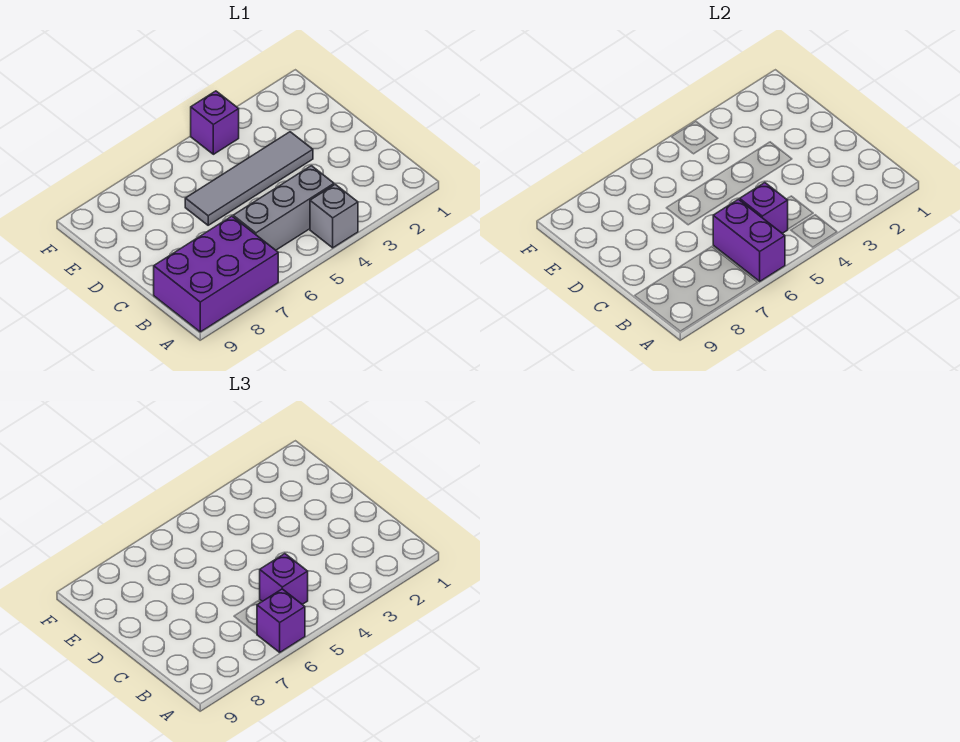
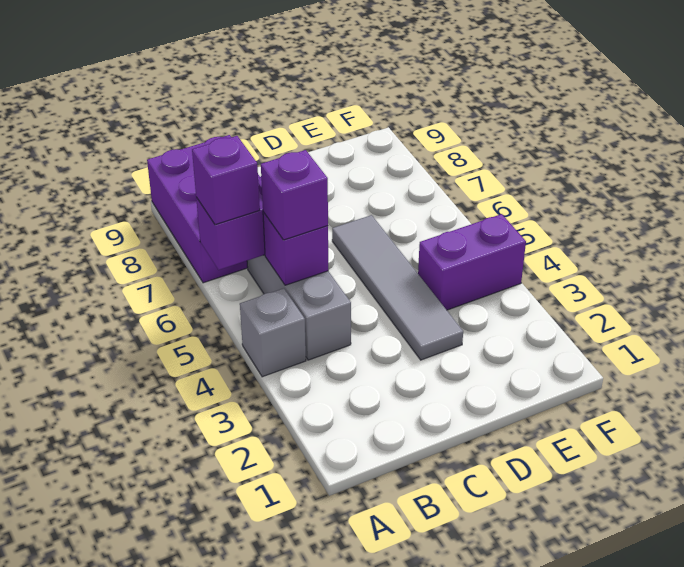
purple 1x1 brick [191,91,239,154] -> purple 1x2 brick [418,214,526,310]

